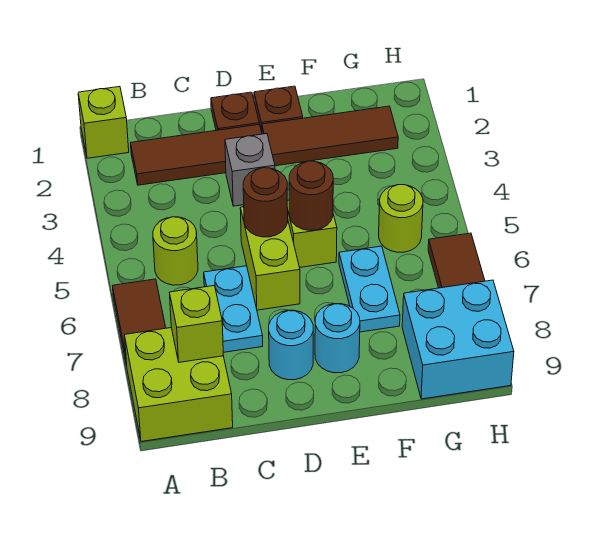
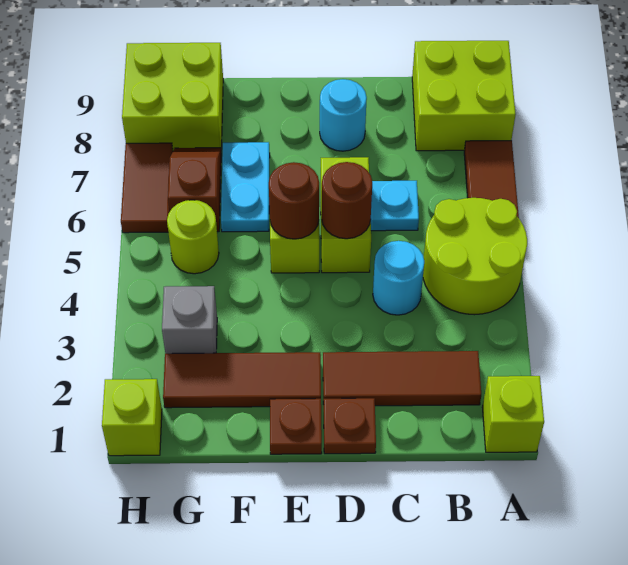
lime 1x1 round brick [153,217,198,285] -> lime 2x2 round brick [423,198,527,315]
lime 1x1 brick [169,286,224,362] -> lime 1x1 brick moved to [102,379,162,456]
cyan 1x2 plate [204,266,263,352] -> cyan 1x1 plate [371,181,419,231]
grey 1x1 brick [225,134,275,206] -> grey 1x1 brick moved to [162,286,217,354]
cyan 1x1 round brick [315,304,360,373] -> cyan 1x1 round brick moved to [373,241,424,315]
none -> brown 1x2 slope [168,148,221,232]
cyan 2x2 brick [402,280,514,399] -> lime 2x2 brick [122,43,223,151]

